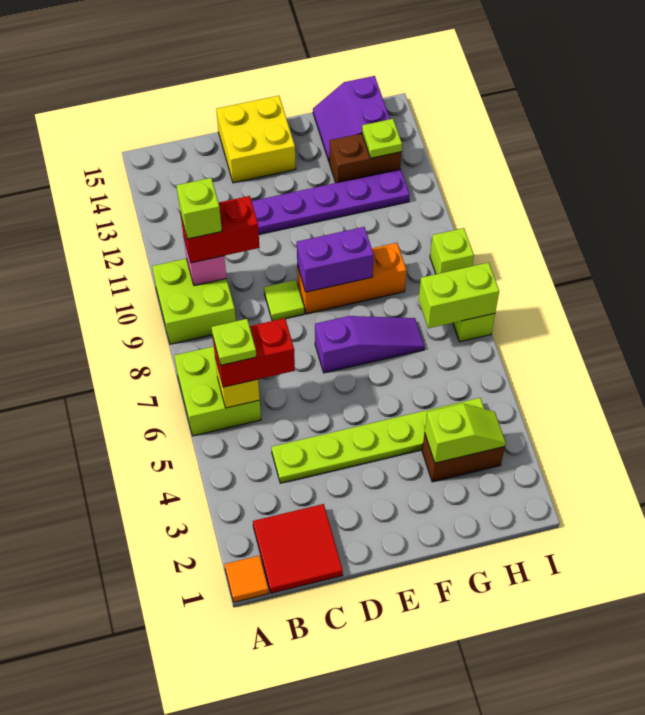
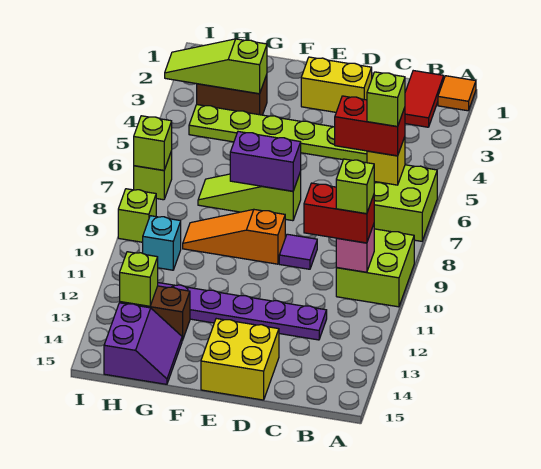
red 2x2 tile [253,504,343,593] -> red 1x2 tile [405,71,444,127]
lime 1x1 plate [212,319,256,365] -> lime 1x1 brick [367,72,405,127]
none -> yellow 1x2 brick [301,57,372,112]
lime 1x1 tile [264,280,304,321] -> purple 1x1 tile [279,234,317,269]
purple 1x3 slope [315,316,424,373] -> lime 1x3 slope [198,172,301,221]
orange 1x3 brick [297,243,406,314] -> orange 1x3 slope [183,210,285,264]
purple 1x2 brick [297,227,374,292] -> purple 1x2 brick moved to [230,132,301,191]
lime 1x2 slope [425,403,506,463] -> lime 1x3 slope [165,39,267,94]
lime 1x2 brick [419,262,499,328] -> lime 1x1 brick [134,116,172,170]
none -> cyan 1x1 brick [143,216,181,270]
lime 1x1 plate [362,119,402,158] -> lime 1x1 brick [120,252,158,306]

